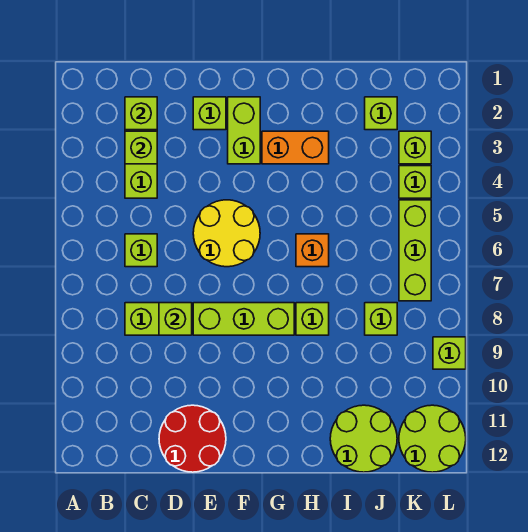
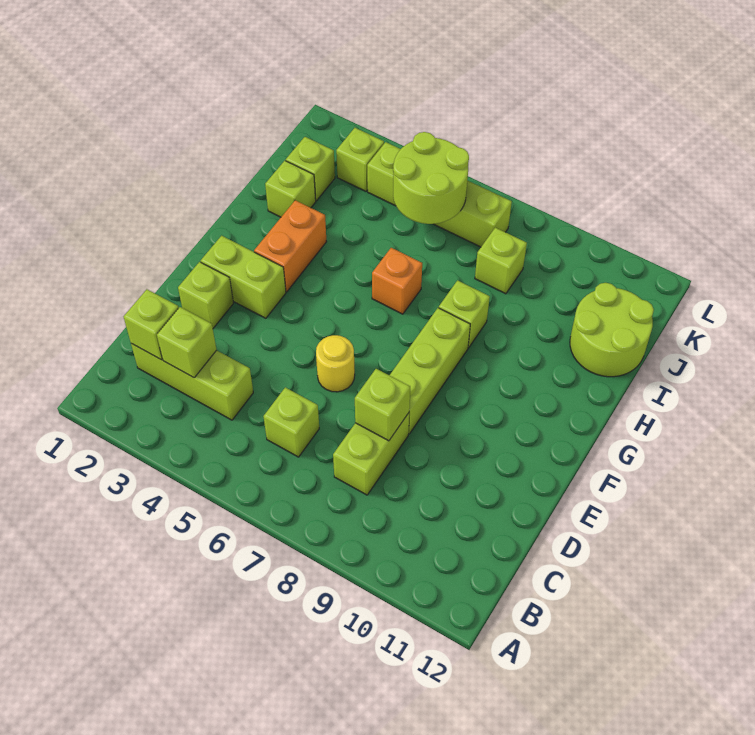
red 2x2 round brick [159,405,226,472] -> none
yellow 2x2 round brick [193,200,260,267] -> yellow 1x1 round brick [316,335,355,392]
lime 2x2 round brick [399,405,466,472] -> lime 2x2 round brick moved to [393,132,469,224]
lime 1x1 brick [433,337,466,369] -> lime 1x1 brick moved to [265,161,316,217]

